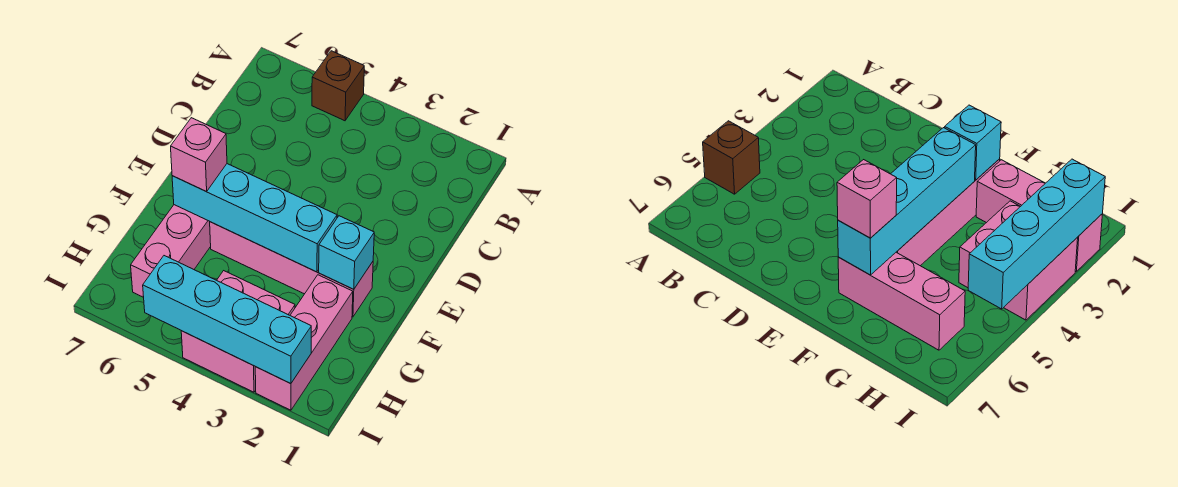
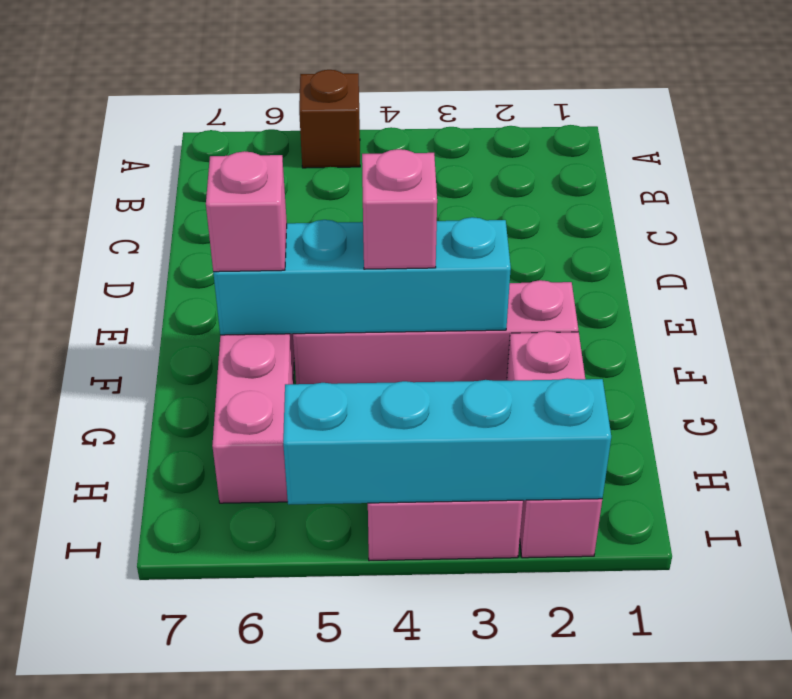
cyan 1x1 brick [319,216,374,289] -> none
none -> pink 1x1 brick [362,149,437,269]

